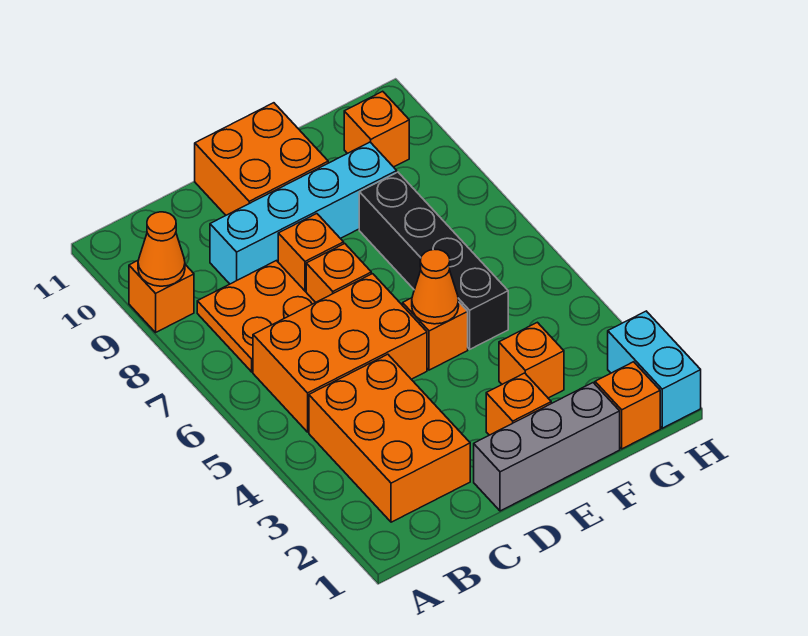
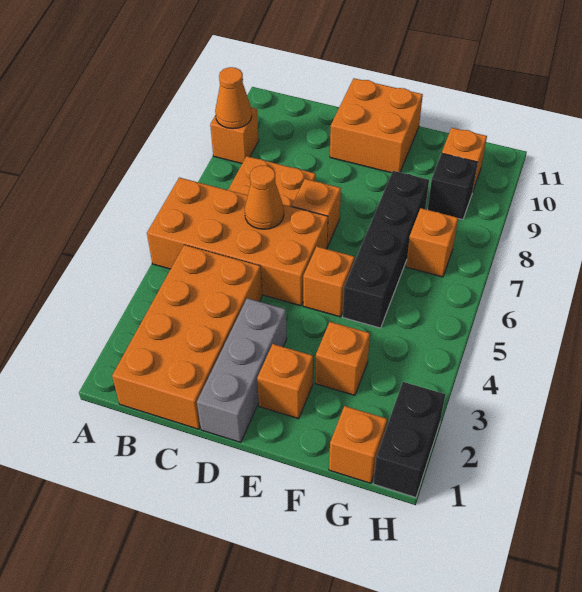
orange 2x3 brick [309,354,470,522] -> orange 2x4 brick [112,245,262,429]
orange 2x3 brick [253,274,427,432] -> orange 2x4 brick [147,178,328,306]
cyan 1x4 brick [210,142,397,284] -> none
grey 1x3 brick [474,383,620,511] -> grey 1x3 brick turned to [197,298,287,442]
orange 1x1 brick [278,214,344,292] -> orange 1x1 brick moved to [406,208,458,277]
orange 1x1 cone [412,249,459,324] -> orange 1x1 cone moved to [245,165,284,229]
none -> black 1x1 brick [427,153,478,220]
cyan 1x2 brick [608,311,701,428] -> black 1x2 brick [373,382,445,498]

